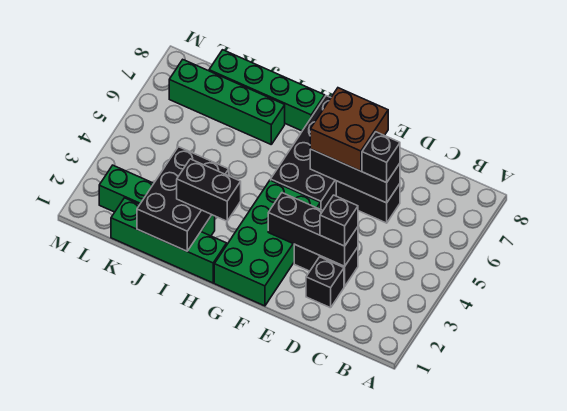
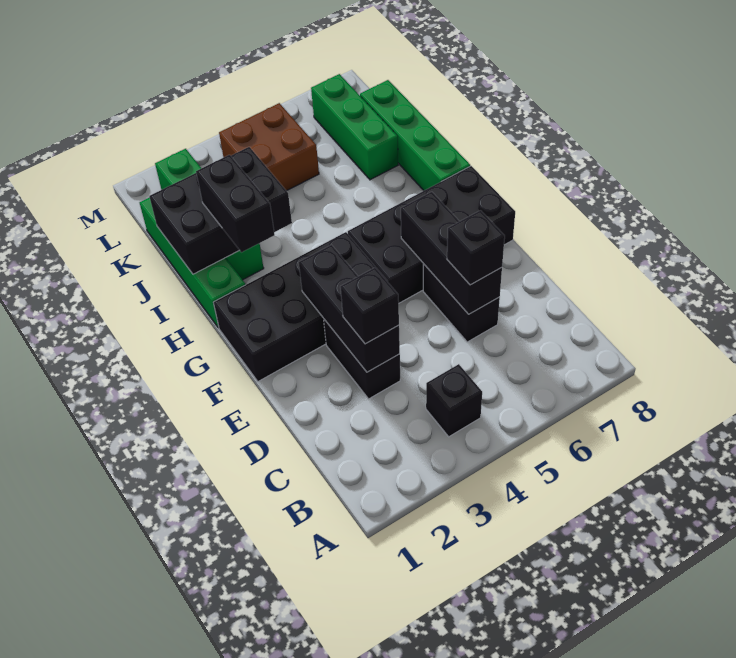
black 1x1 brick [306,257,344,308] -> black 1x1 brick moved to [426,364,482,437]
brown 2x2 brick [310,88,388,171] -> brown 2x2 brick moved to [219,103,319,191]
green 2x4 brick [214,180,320,306] -> black 2x4 brick [214,232,388,381]
green 1x4 brick [169,60,285,144] -> green 1x3 brick [311,74,398,180]

